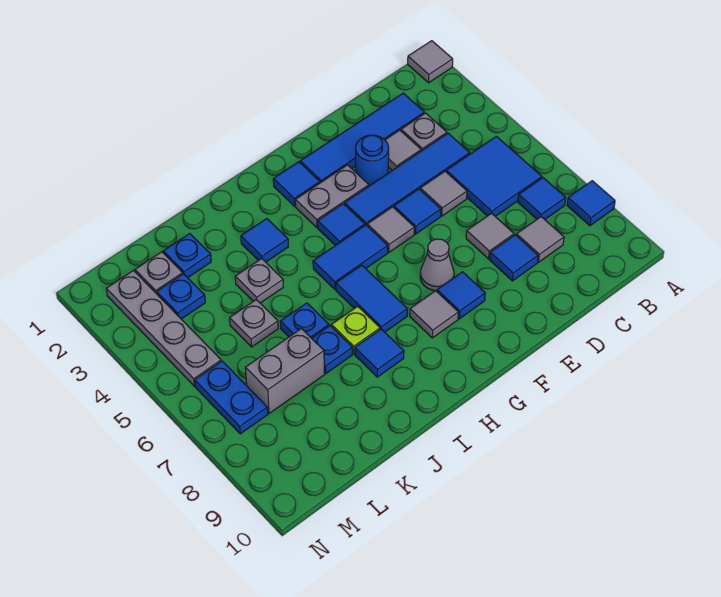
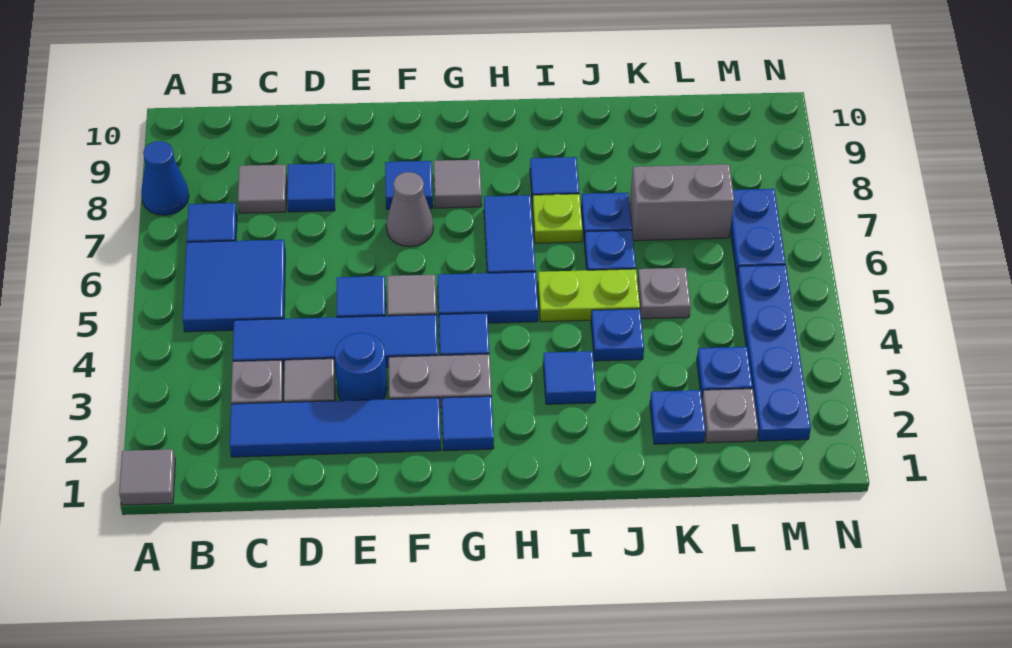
blue 1x1 tile [567,181,615,226] -> blue 1x1 cone [141,141,189,215]
grey 1x1 tile [420,171,467,216] -> none
grey 1x1 tile [466,213,514,259] -> none
none -> lime 1x2 plate [538,269,640,322]
grey 1x1 plate [235,259,283,303] -> blue 1x1 plate [591,309,644,361]
grey 1x4 plate [106,271,221,386] -> blue 1x4 plate [737,265,811,441]

